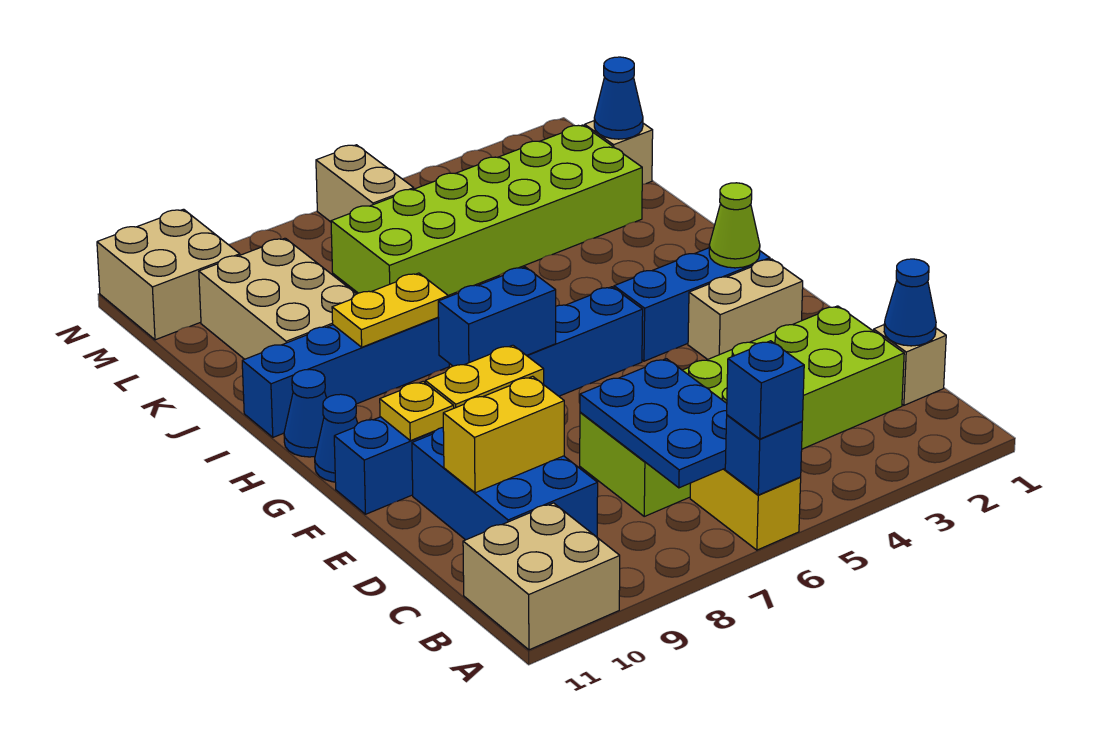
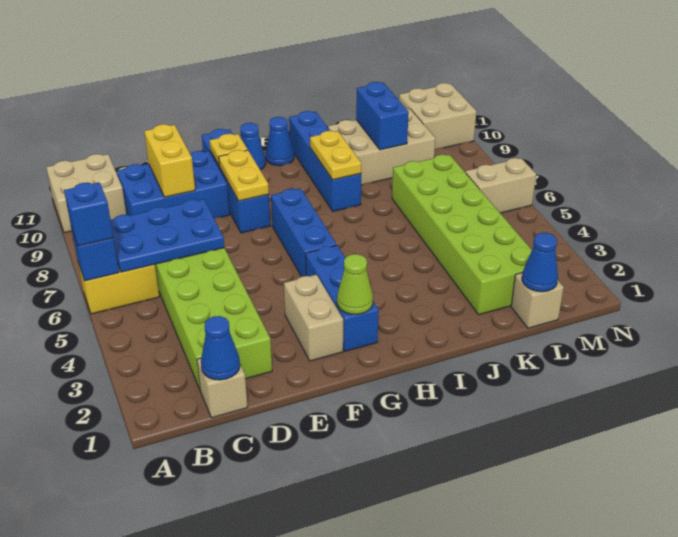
blue 1x2 brick [438,267,556,366] -> blue 1x2 brick moved to [356,82,409,150]

